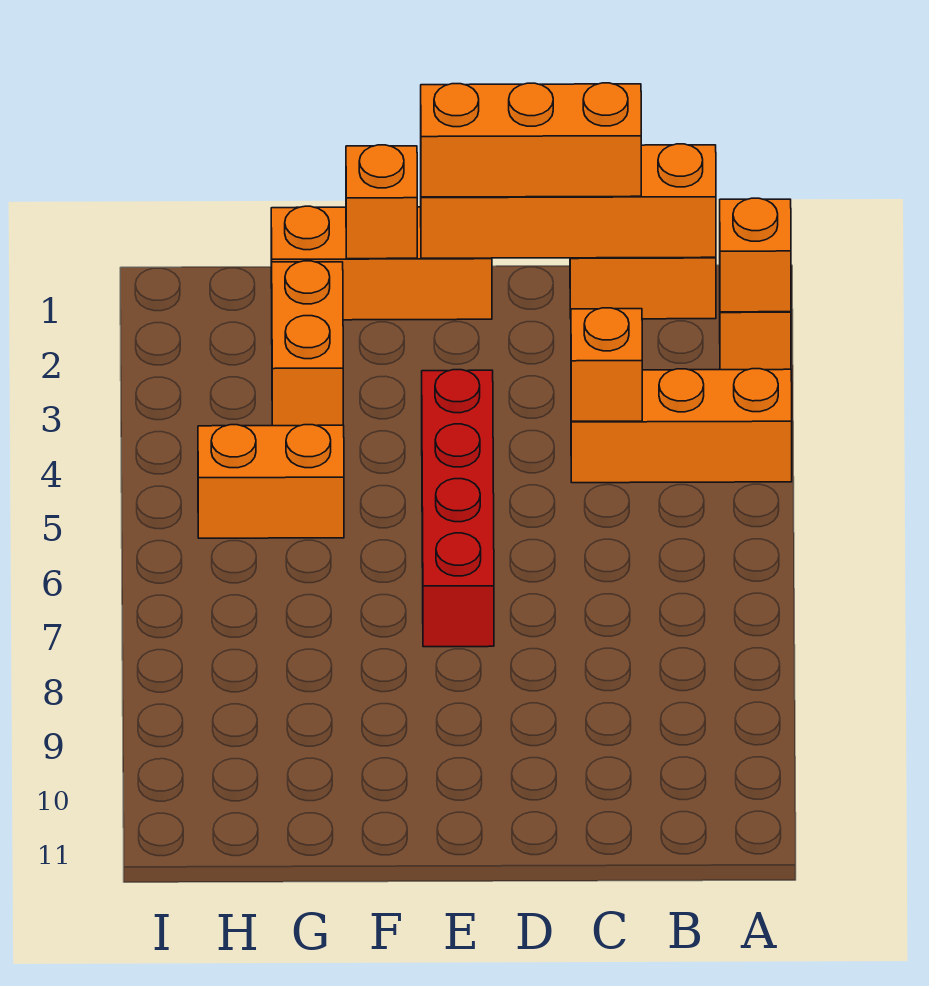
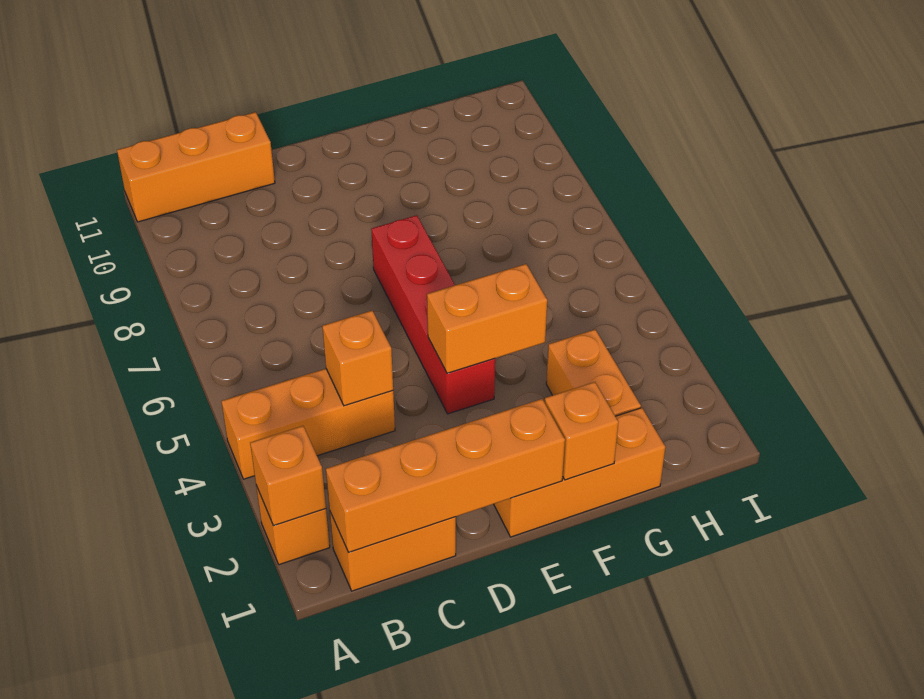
orange 1x3 brick [421,83,641,197] -> orange 1x3 brick moved to [117,112,275,222]
orange 1x2 brick [198,425,344,538] -> orange 1x2 brick moved to [427,264,547,373]

